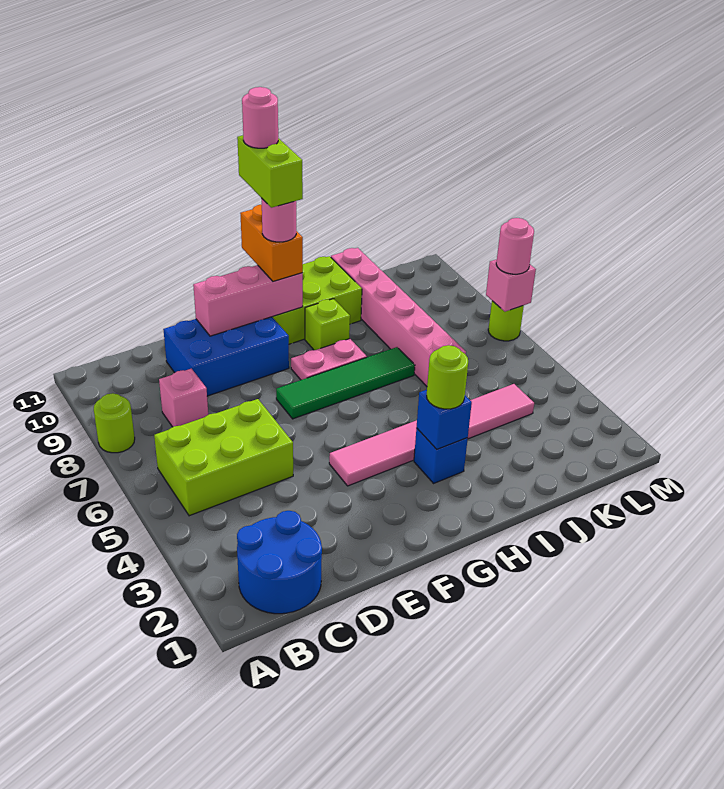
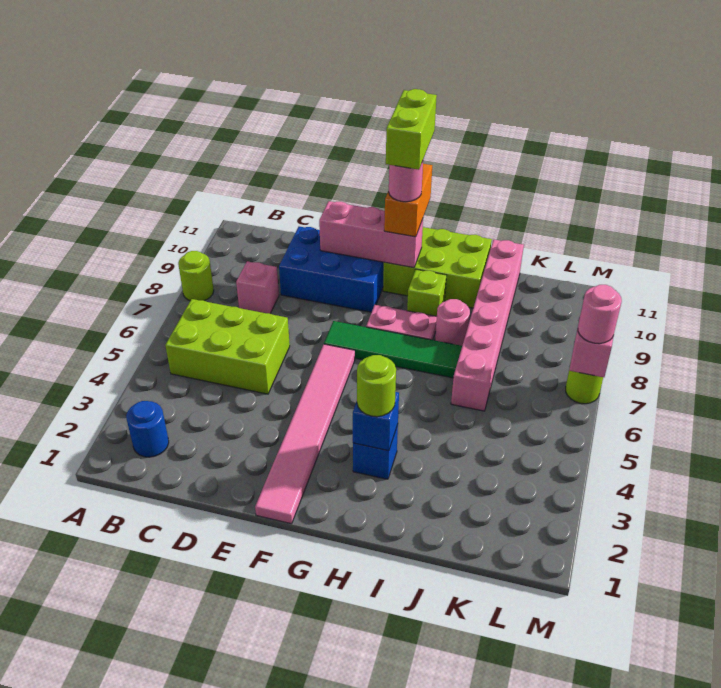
blue 2x2 round brick [237,511,322,614] -> blue 1x1 round brick [126,401,169,457]
pink 1x6 tile [329,384,534,486] -> pink 1x6 tile turned to [255,344,355,524]
pink 1x1 round brick [242,87,278,148] -> pink 1x1 round brick moved to [435,299,470,346]

